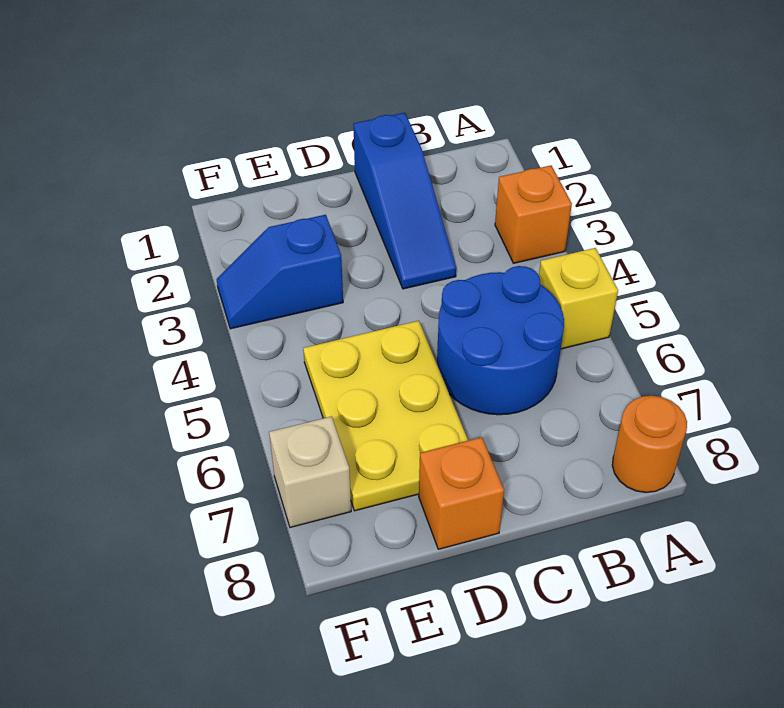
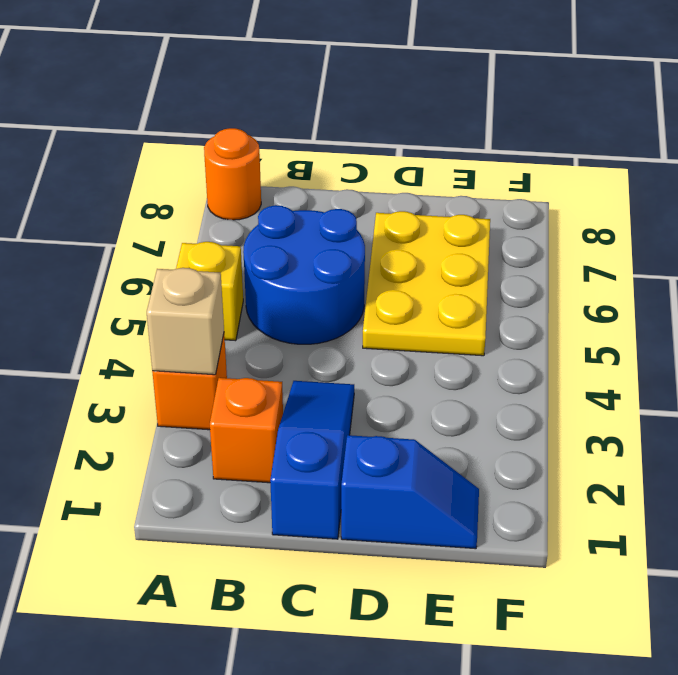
orange 1x1 brick [419,437,504,549] -> orange 1x1 brick moved to [210,378,283,483]
blue 1x2 slope [217,215,343,329] -> blue 1x2 slope moved to [341,435,479,549]
tan 1x1 brick [269,416,351,527] -> tan 1x1 brick moved to [147,268,224,375]

